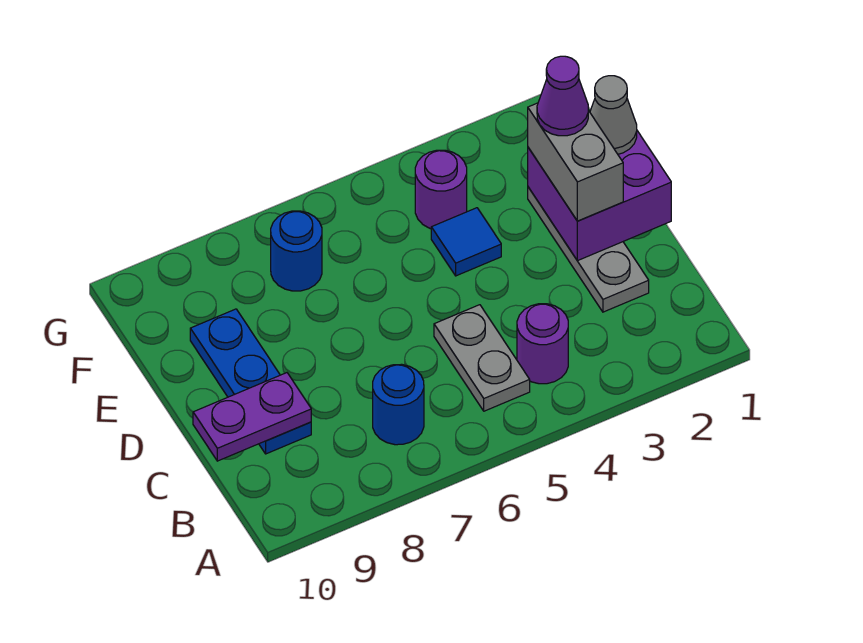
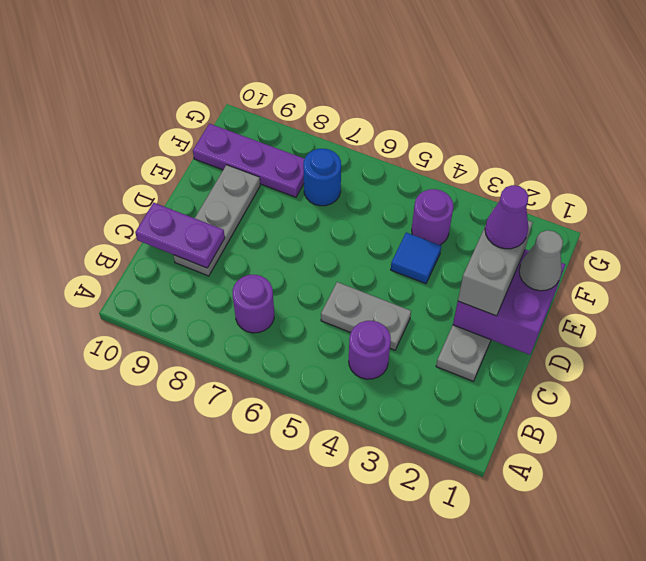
grey 1x2 plate [434,305,530,411] -> grey 1x2 plate turned to [321,282,411,350]
blue 1x1 round brick [373,364,424,445] -> purple 1x1 round brick [232,275,274,333]
blue 1x3 plate [190,309,311,454] -> grey 1x3 plate [173,165,260,276]
none -> purple 1x3 plate [193,123,304,197]

